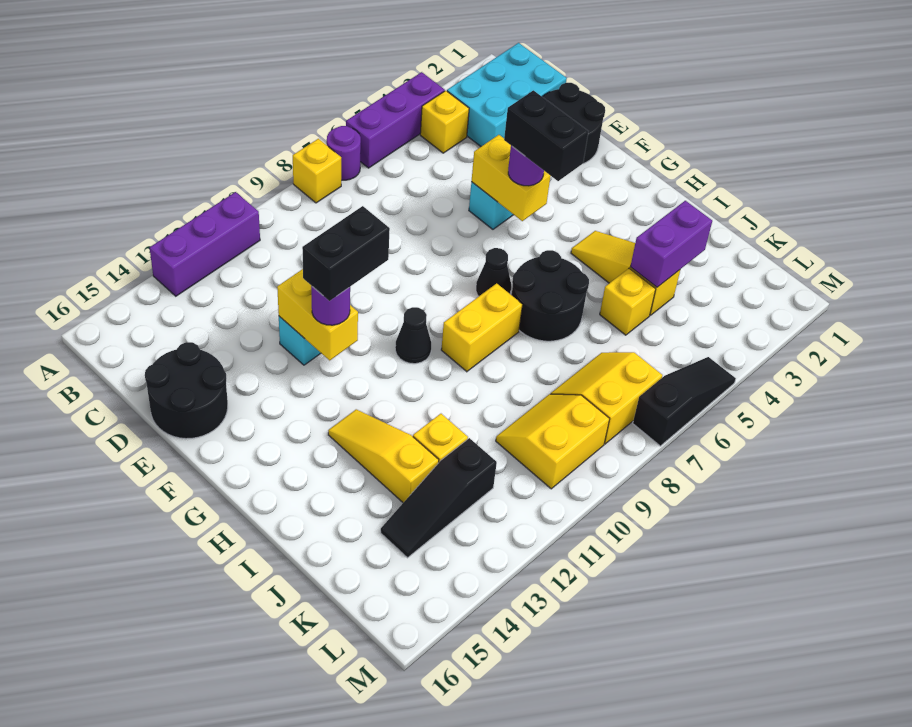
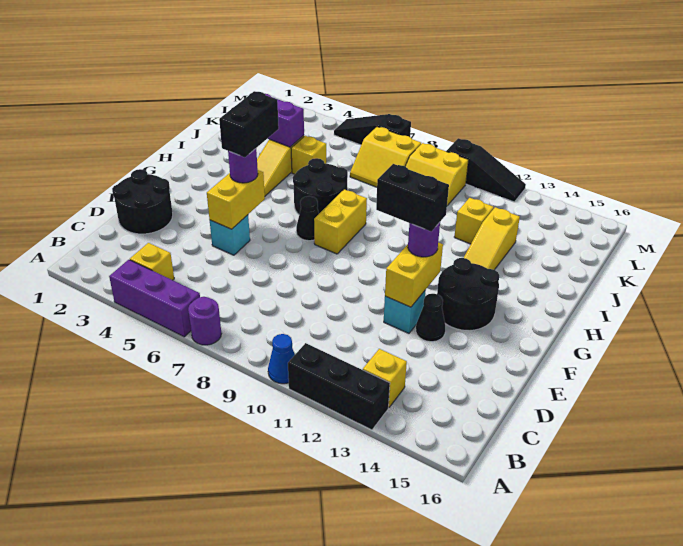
yellow 1x1 brick [293,139,341,203] -> yellow 1x1 brick moved to [363,349,407,408]
none -> blue 1x1 cone [268,334,295,384]
purple 1x3 brick [150,192,260,296] -> black 1x3 brick [288,343,390,430]
cyan 2x3 brick [447,43,567,146] -> none
black 2x2 round brick [145,342,228,439] -> black 2x2 round brick moved to [437,258,499,331]
black 1x1 cone [395,307,431,364] -> black 1x1 cone moved to [416,294,445,342]
yellow 1x2 brick [441,283,523,372] -> yellow 1x2 brick turned to [314,189,367,254]
black 1x3 slope [381,438,497,558] -> black 1x3 slope moved to [446,138,526,202]

